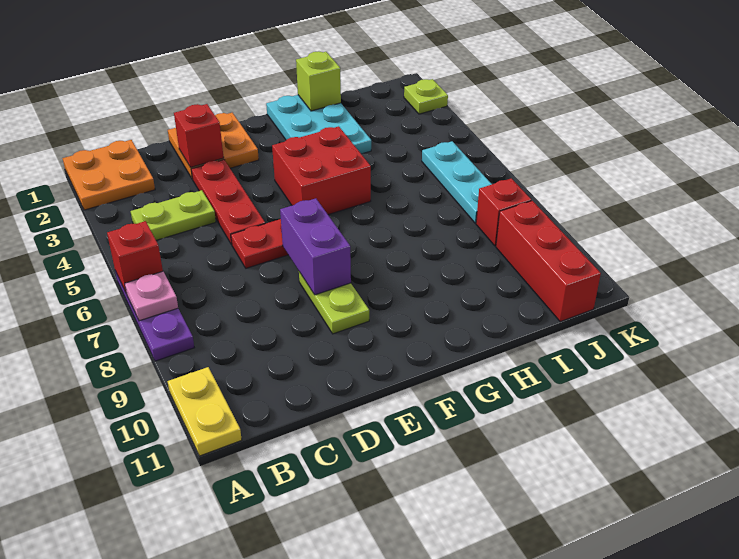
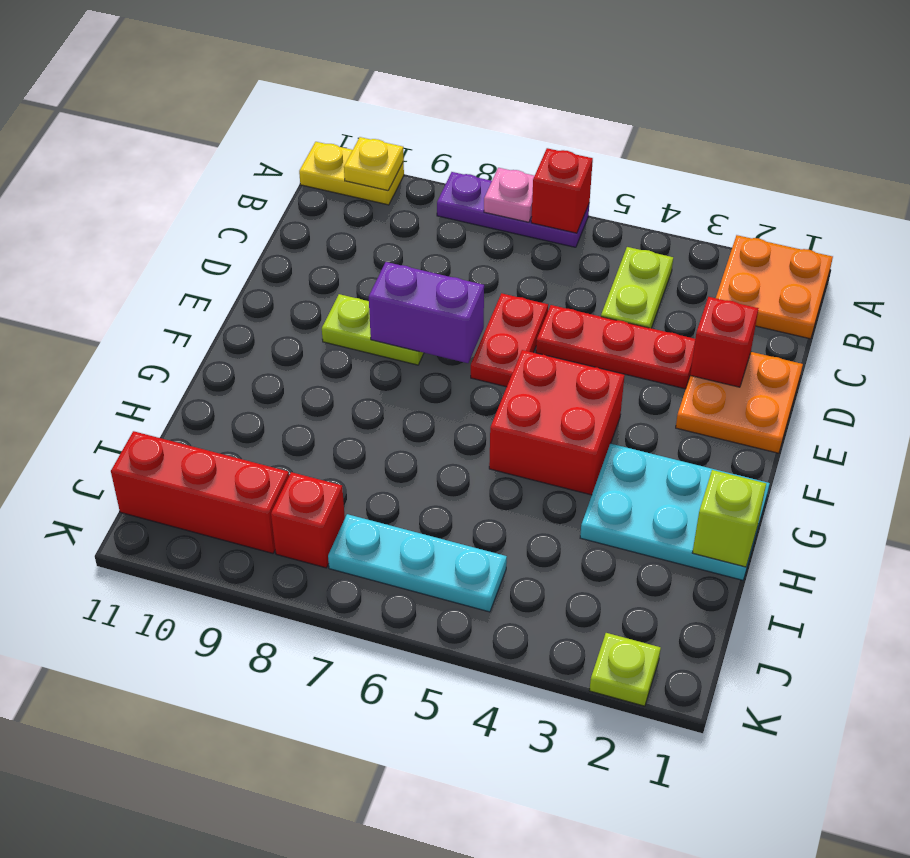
none -> yellow 1x1 plate [344,137,404,190]

